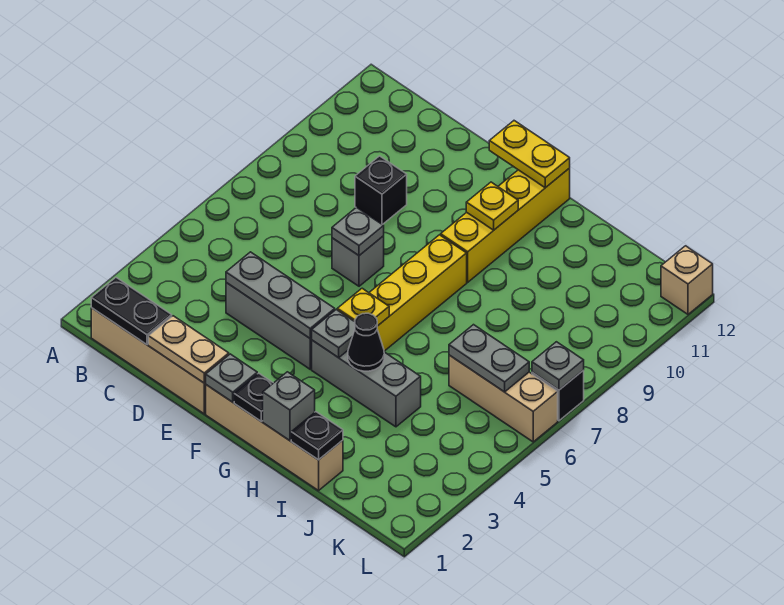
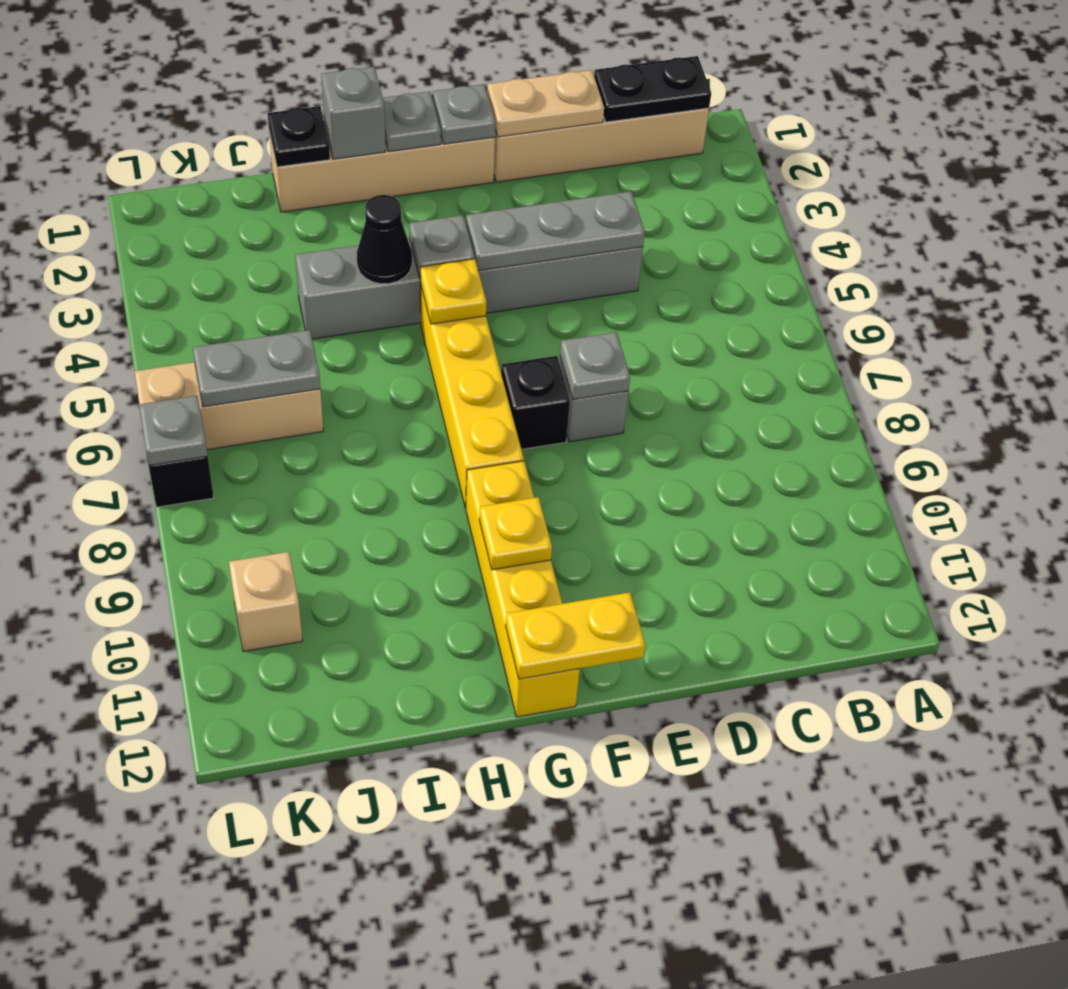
black 1x1 brick [355,156,407,225] -> black 1x1 brick moved to [501,356,570,449]
black 1x1 plate [234,373,273,421] -> grey 1x1 plate [383,92,441,152]
tan 1x1 brick [661,246,713,314] -> tan 1x1 brick moved to [229,552,302,651]

